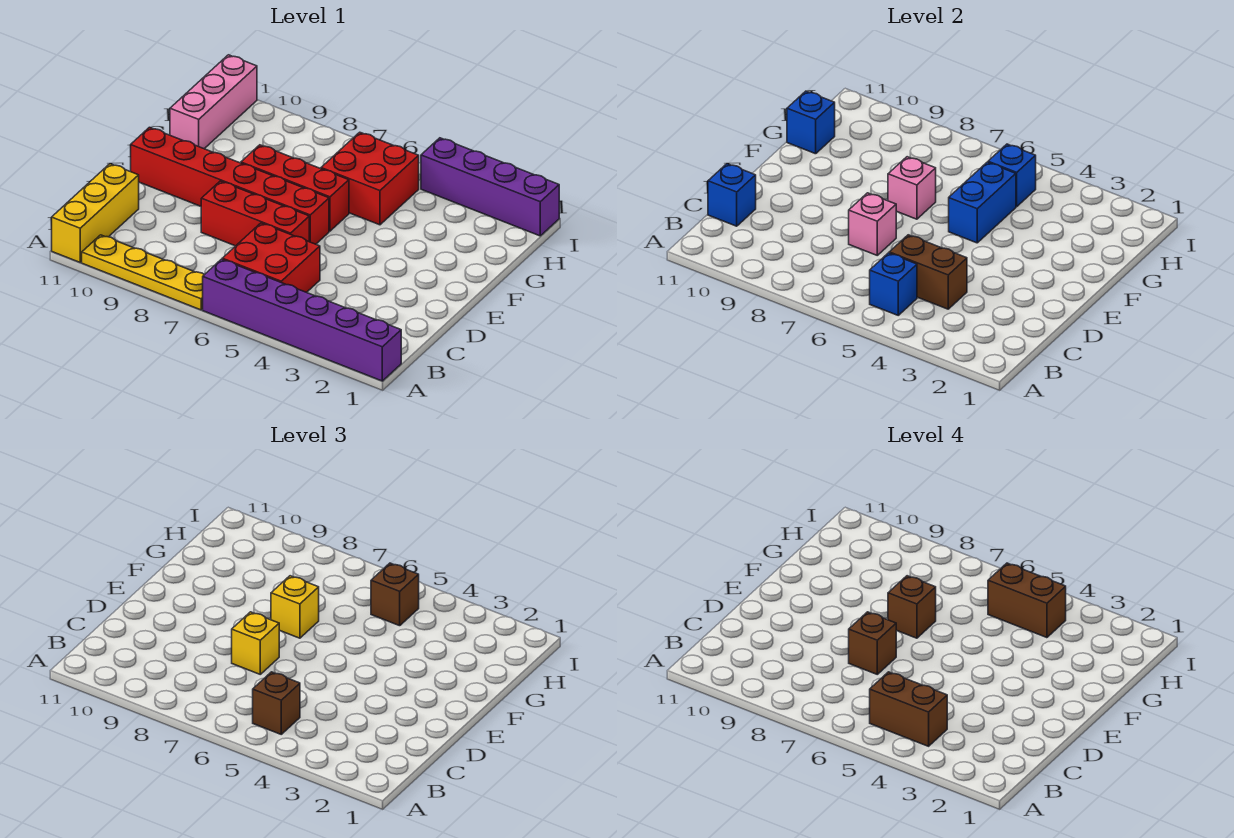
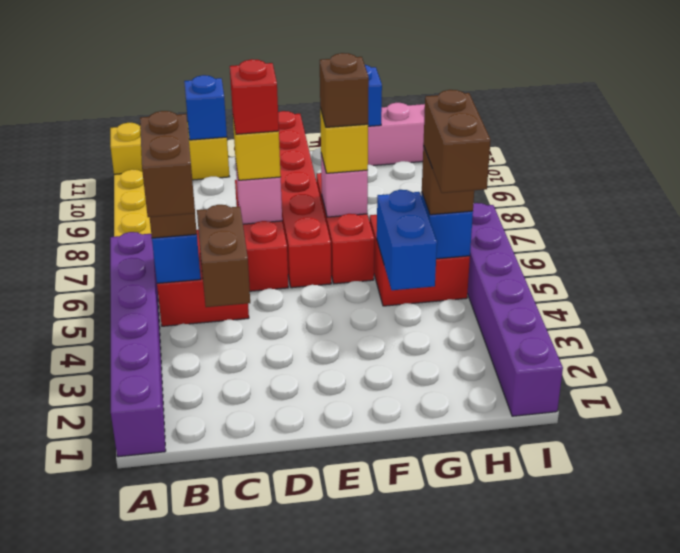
brown 1x1 brick [849,612,896,674] -> red 1x1 brick [230,59,279,134]
blue 1x2 brick [949,162,1016,243] -> blue 1x2 brick turned to [377,190,437,290]
purple 1x4 brick [421,138,559,236] -> purple 1x6 brick [467,203,563,416]

